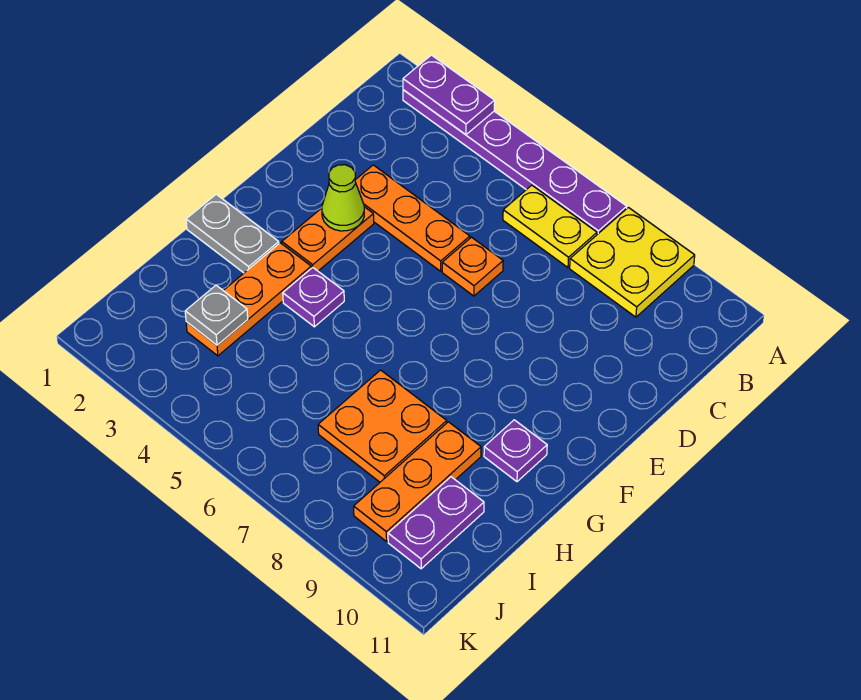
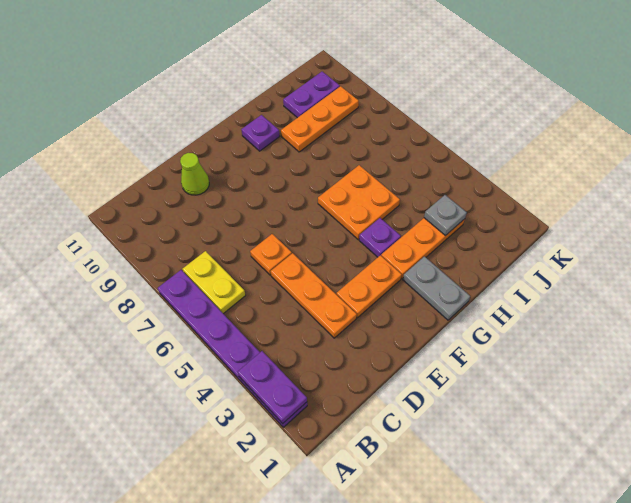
yellow 2x2 plate [570,207,695,317] -> none
lime 1x1 cone [322,165,364,231] -> lime 1x1 cone moved to [180,153,209,195]
orange 2x2 plate [318,370,447,482] -> orange 2x2 plate moved to [318,165,400,239]

